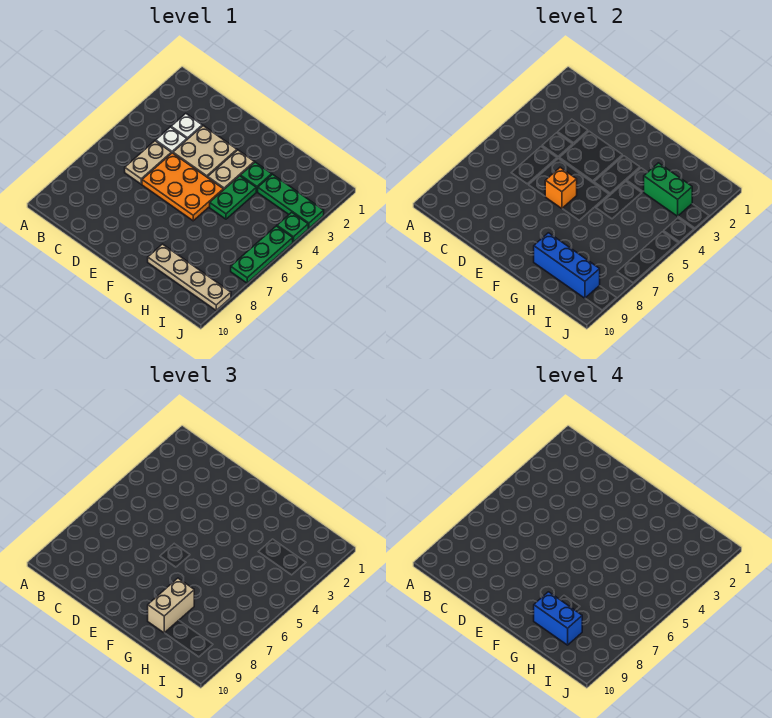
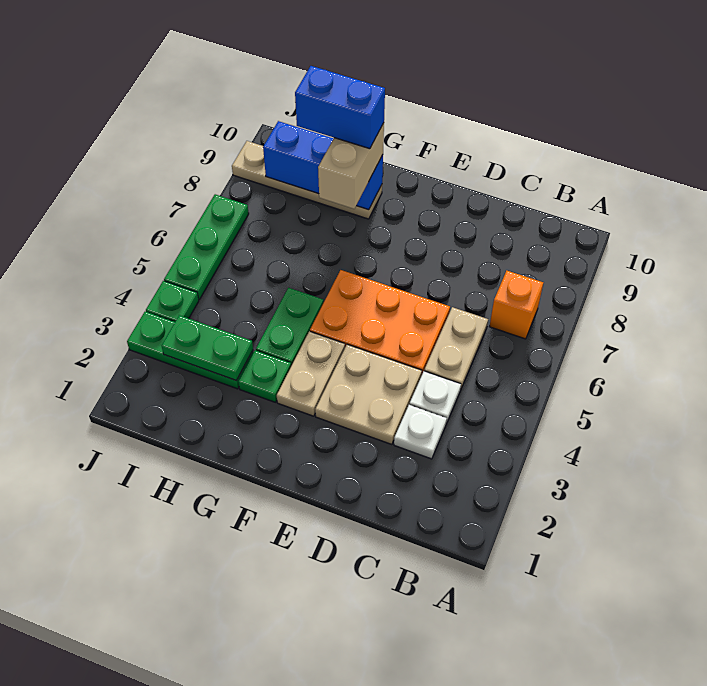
orange 1x1 brick [545,167,577,209] -> orange 1x1 brick moved to [489,271,543,339]
green 1x2 brick [644,163,692,216] -> green 1x2 plate [162,315,253,381]

